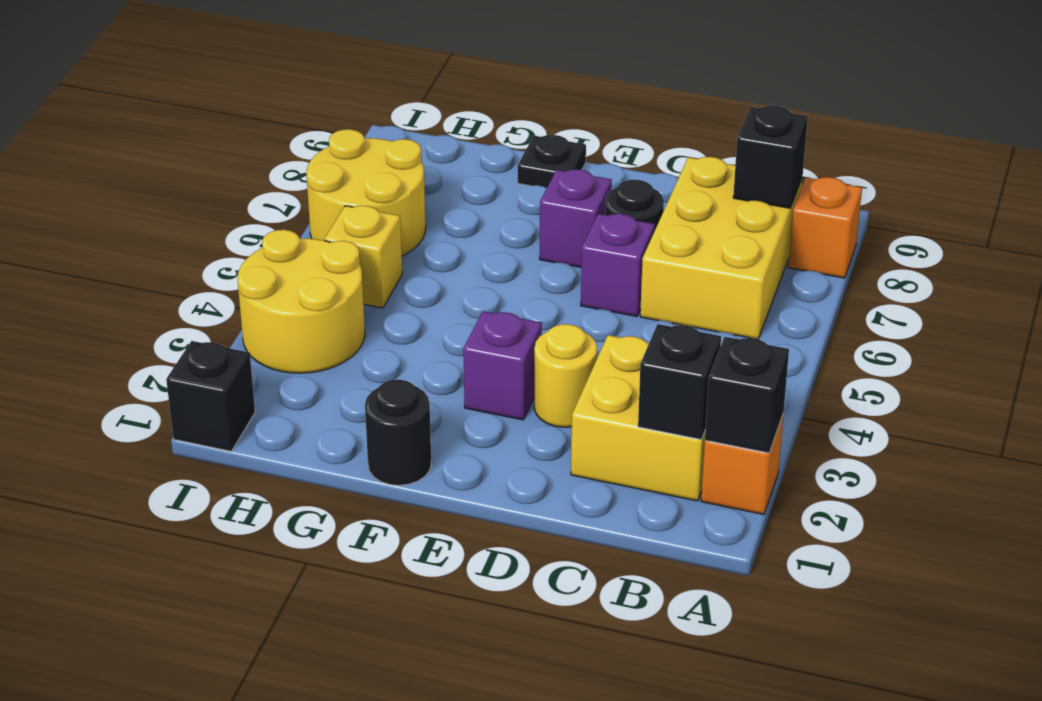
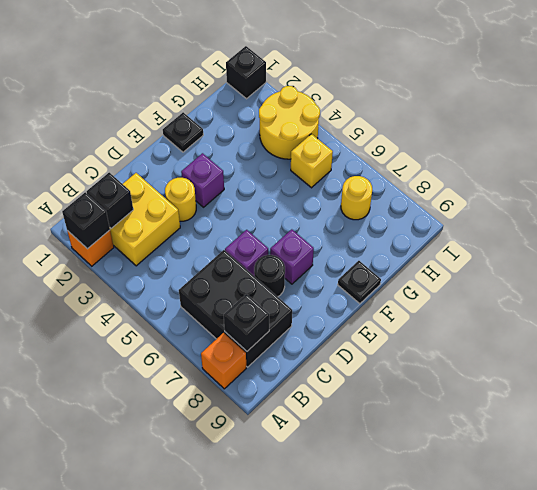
yellow 2x3 brick [640,157,803,339] -> black 2x3 brick [179,250,292,367]
black 1x1 round brick [365,380,431,485] -> black 1x1 plate [163,112,203,152]
yellow 2x2 round brick [306,129,426,256] -> yellow 1x1 round brick [341,176,372,220]

